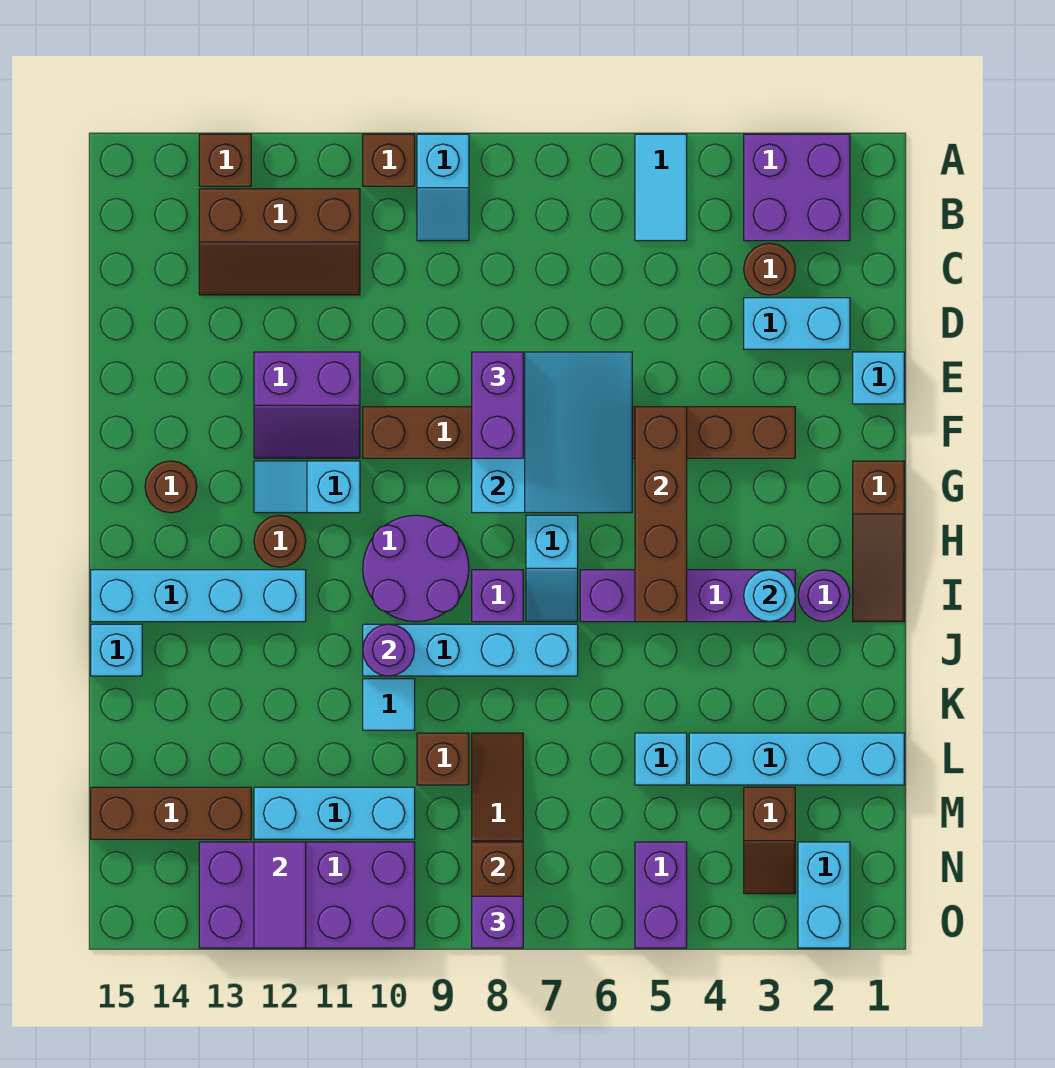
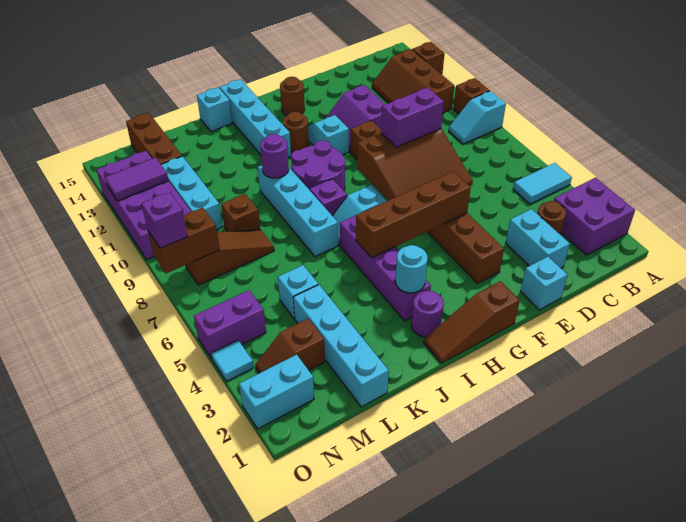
cyan 3x3 slope [472,352,632,513] -> brown 3x3 slope [357,129,473,200]
cyan 1x1 tile [363,679,415,730] -> cyan 1x1 tile moved to [211,340,254,381]

